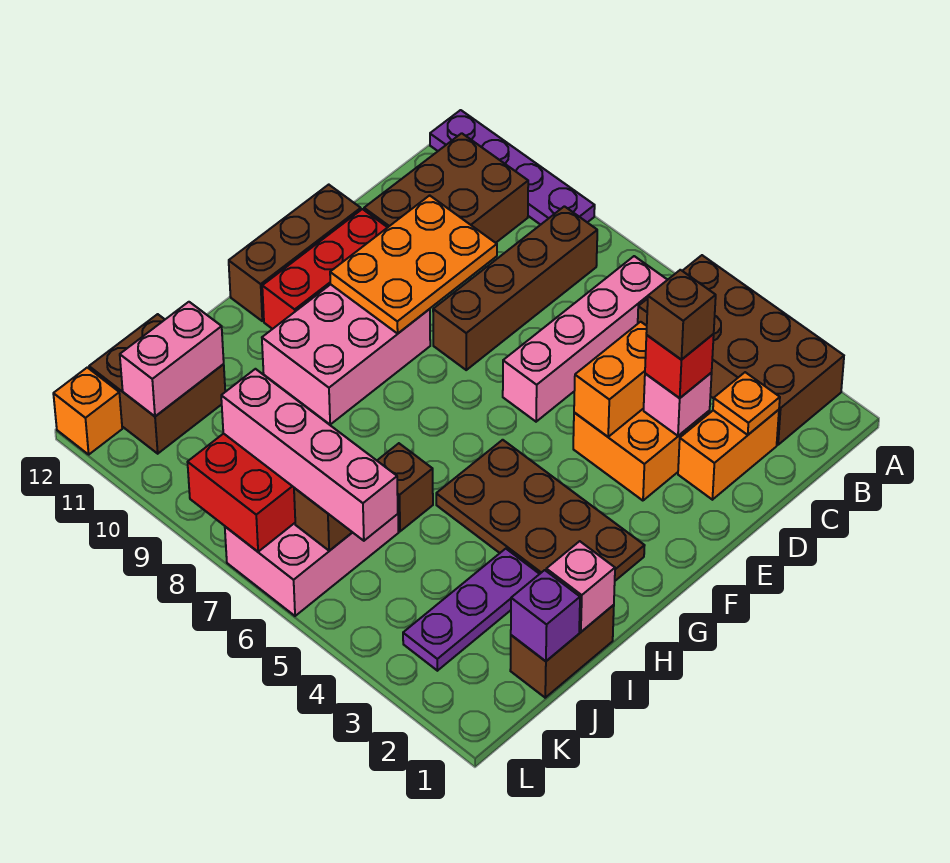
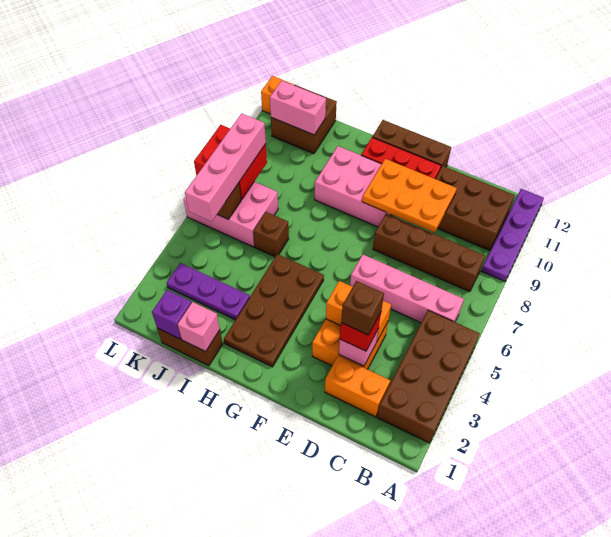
orange 1x1 plate [713,372,780,435] -> none

